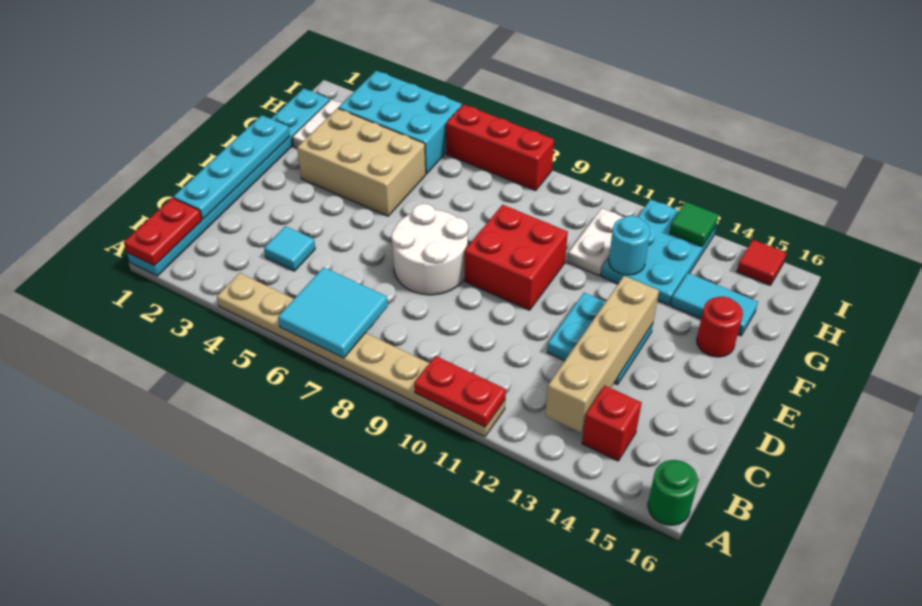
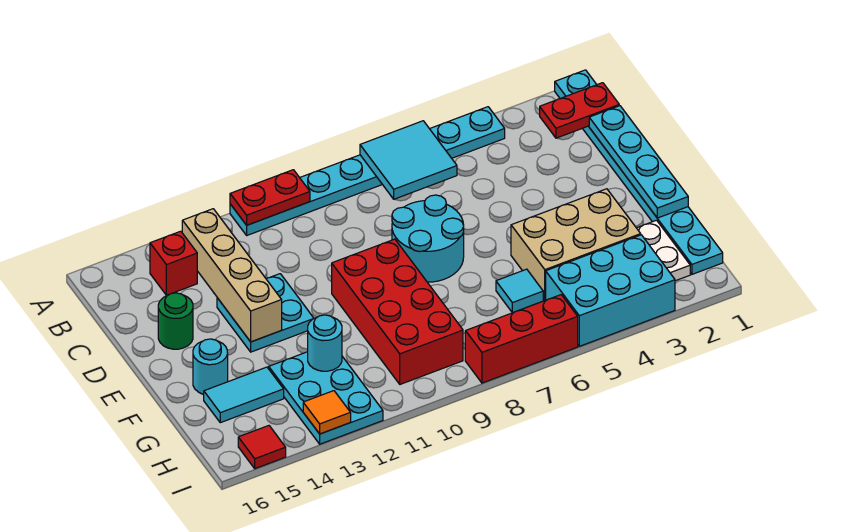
red 1x2 plate [124,198,202,266] -> red 1x2 plate turned to [540,83,619,138]
tan 1x8 plate [217,273,505,437] -> cyan 1x8 plate [230,107,505,235]
green 1x1 round brick [648,460,698,525] -> green 1x1 round brick moved to [158,293,193,349]
cyan 1x1 tile [264,226,315,271] -> cyan 1x1 tile moved to [496,269,543,313]
white 2x2 round brick [391,204,468,295] -> cyan 2x2 round brick [392,195,464,282]
red 2x2 brick [465,205,568,310] -> red 2x4 brick [332,239,463,384]
red 1x1 round brick [697,297,743,357] -> cyan 1x1 round brick [193,339,228,394]
white 1x2 plate [568,208,624,276] -> none
green 1x1 tile [670,202,719,246] -> orange 1x1 tile [303,391,351,434]

